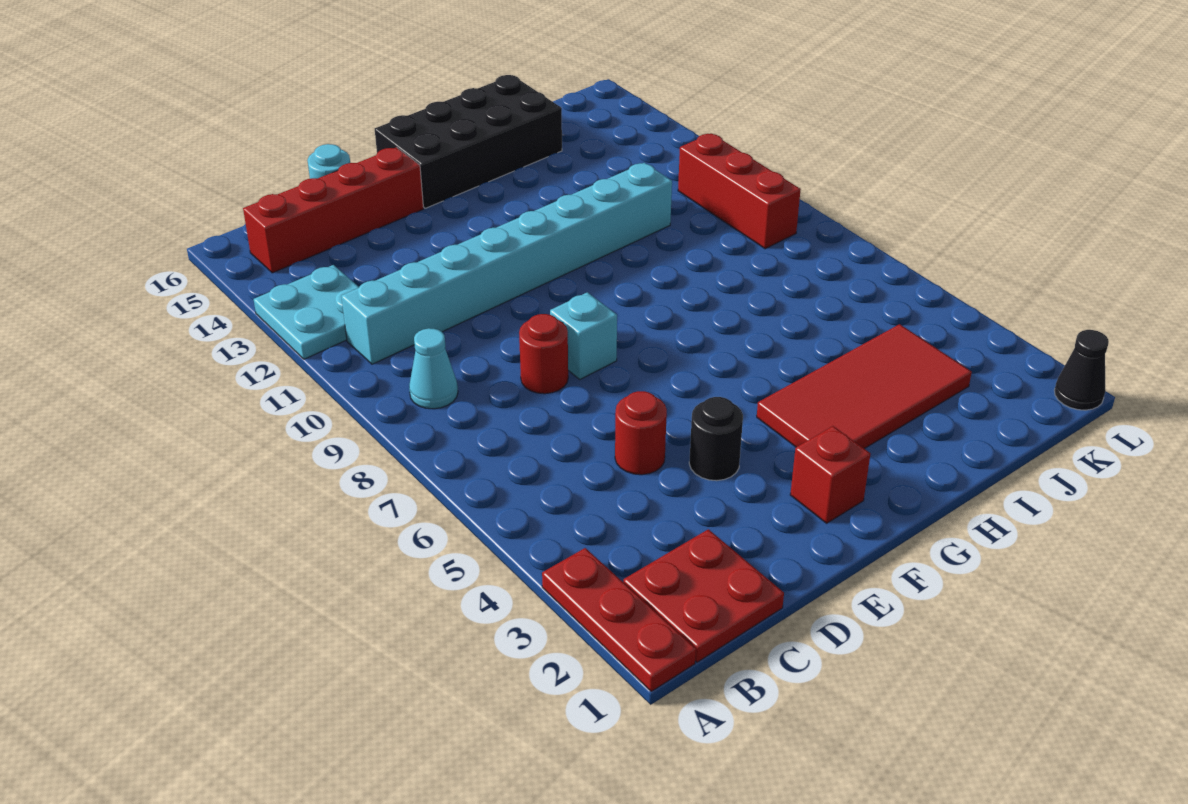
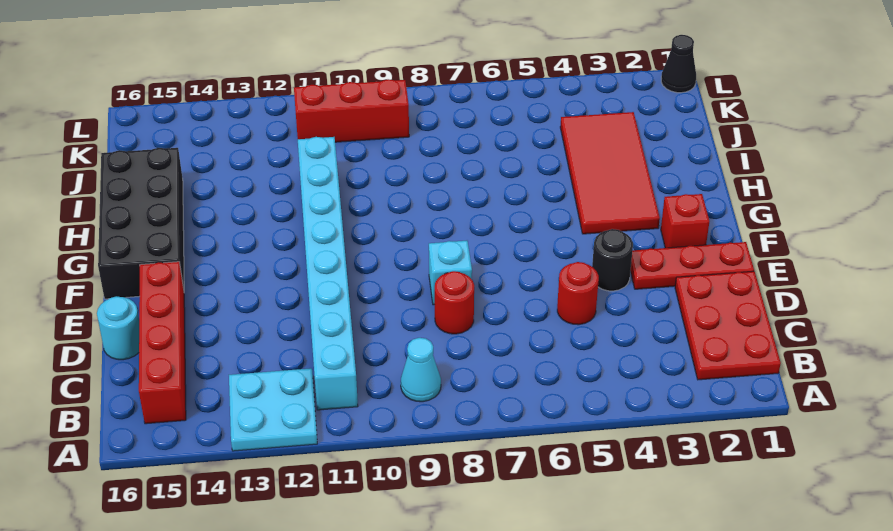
red 1x3 plate [542,548,696,691] -> red 1x3 plate moved to [630,242,754,289]
red 2x2 plate [623,529,784,662] -> red 2x3 plate [675,271,781,380]

